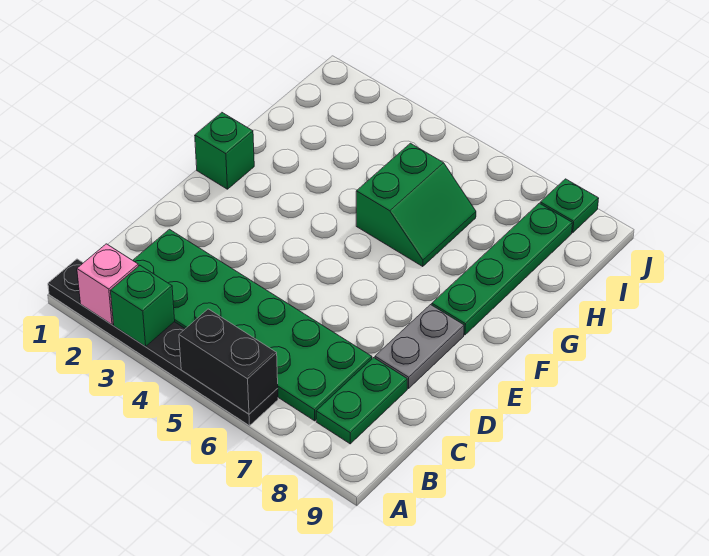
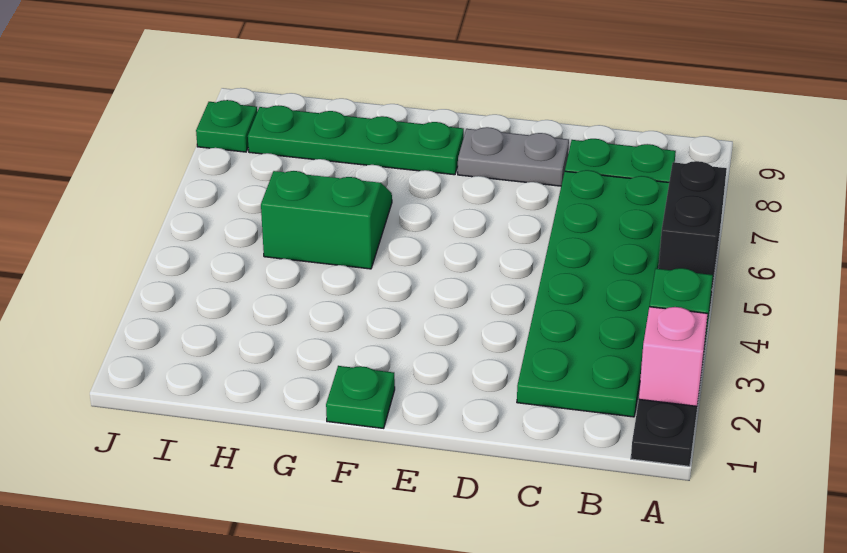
green 1x1 brick [195,113,254,189] -> green 1x1 plate [326,366,395,428]

